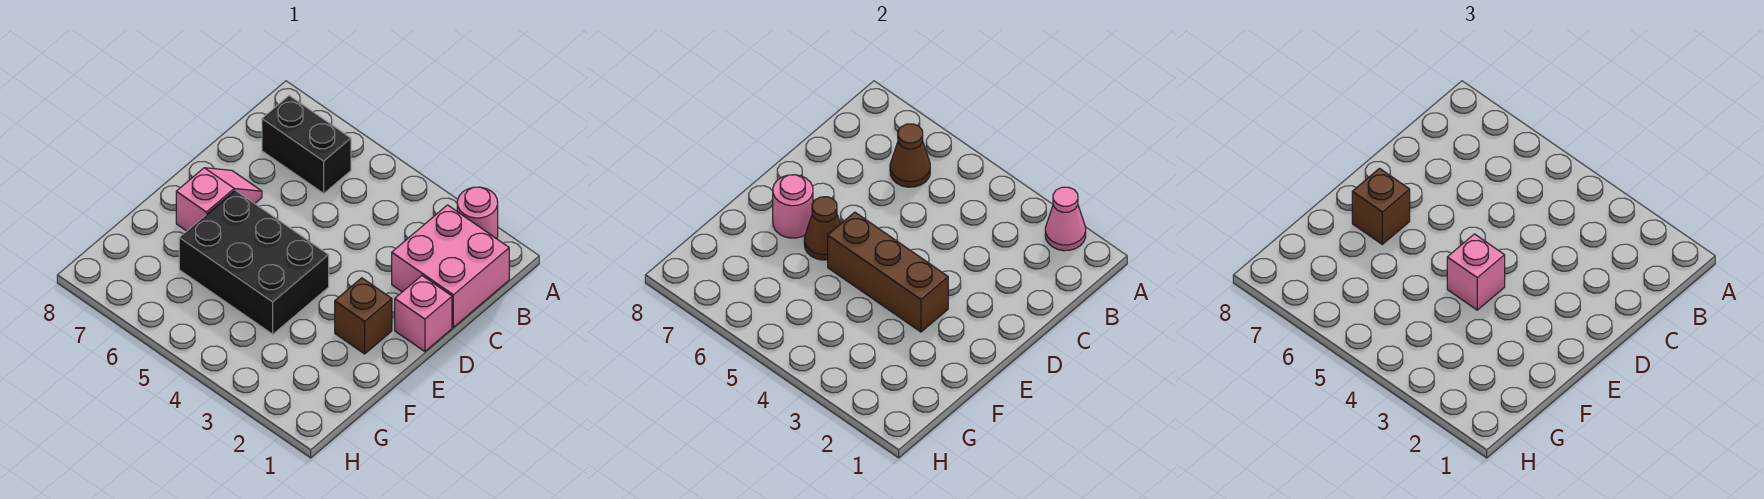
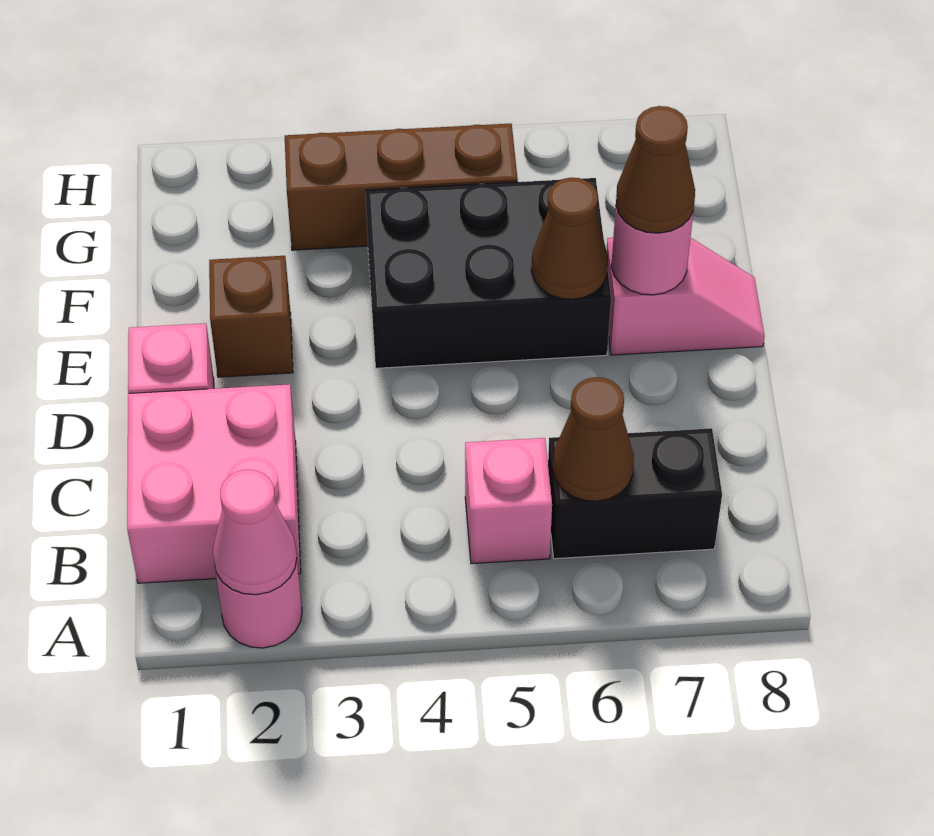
pink 1x2 slope [176,168,262,231] -> pink 1x2 slope turned to [607,238,765,355]
brown 1x3 brick [828,212,948,332] -> brown 1x3 brick moved to [285,124,518,250]
pink 1x1 brick [1447,234,1505,310] -> pink 1x1 brick moved to [465,438,552,564]
brown 1x1 brick [1352,168,1410,244] -> brown 1x1 cone [616,106,695,233]

